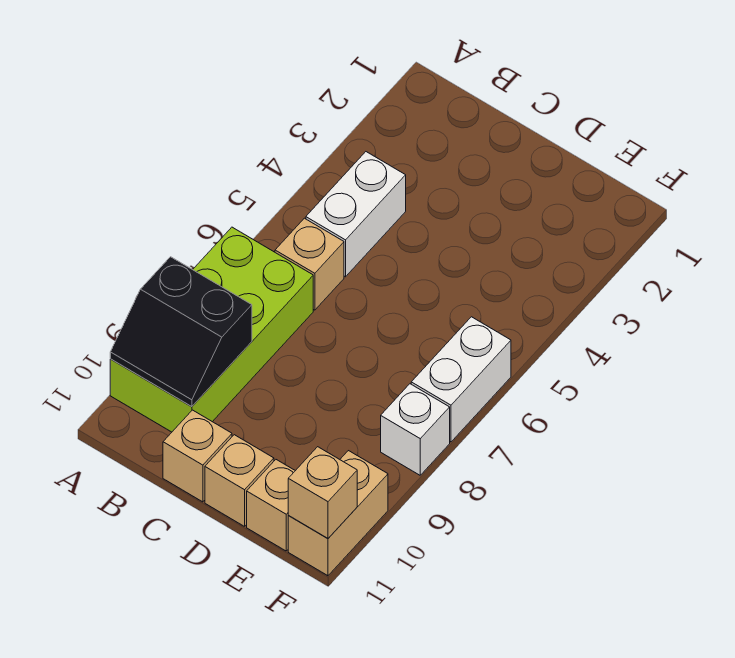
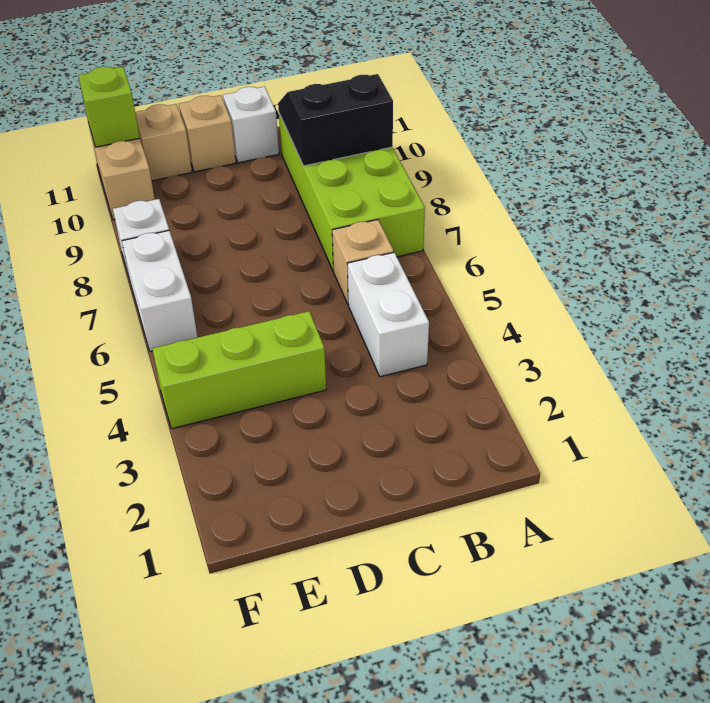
tan 1x1 brick [163,410,232,502] -> white 1x1 brick [223,87,279,163]
none -> lime 1x3 brick [152,311,326,429]
tan 1x1 brick [288,447,357,538] -> lime 1x1 brick [78,66,140,147]

